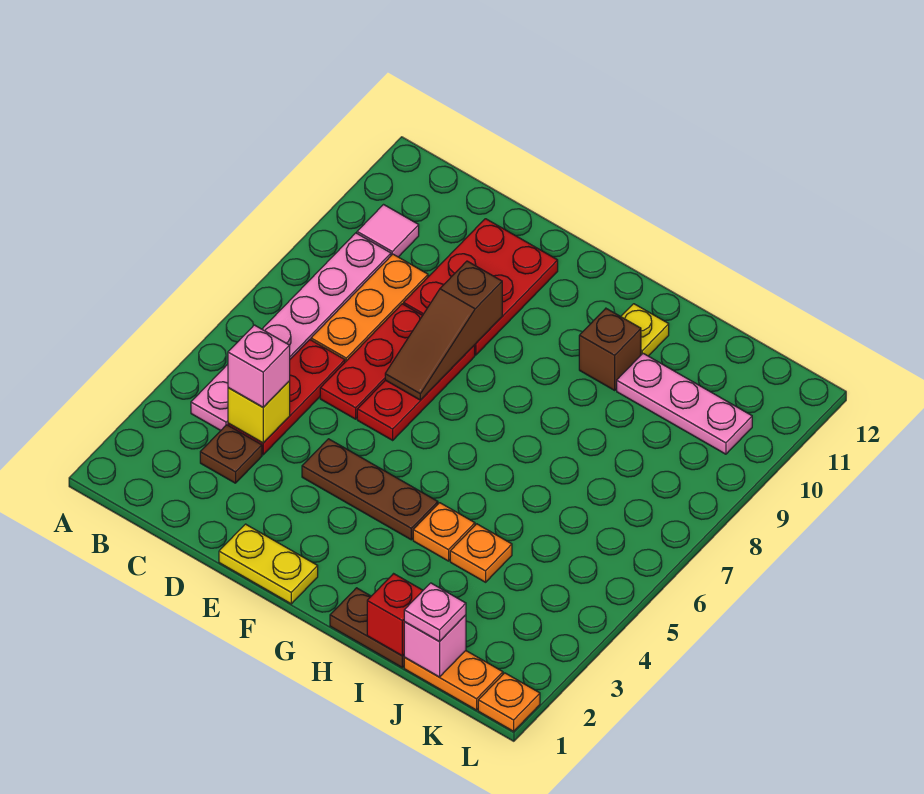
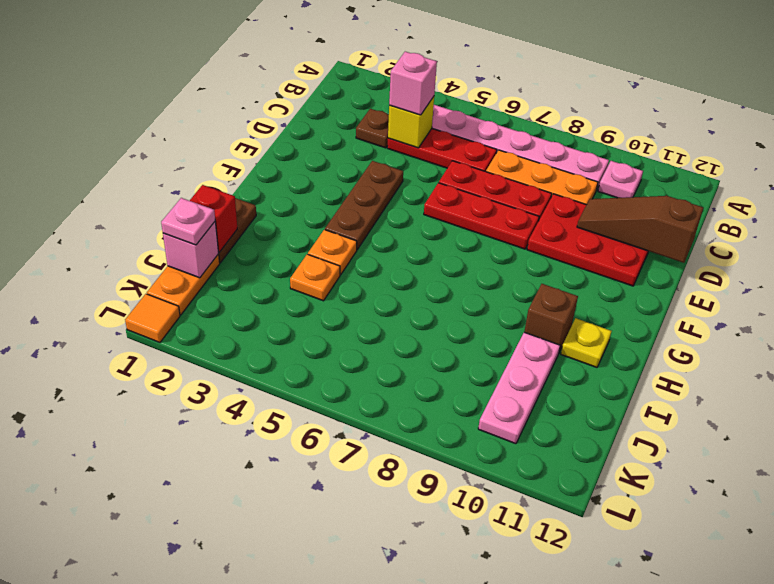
pink 1x1 tile [357,205,419,257] -> pink 1x1 plate [598,161,643,198]
yellow 1x2 plate [219,524,318,604] -> none
brown 1x3 slope [385,261,502,400] -> brown 1x3 slope moved to [577,196,703,263]
orange 1x1 plate [478,673,540,731] -> orange 1x1 tile [125,294,180,342]

